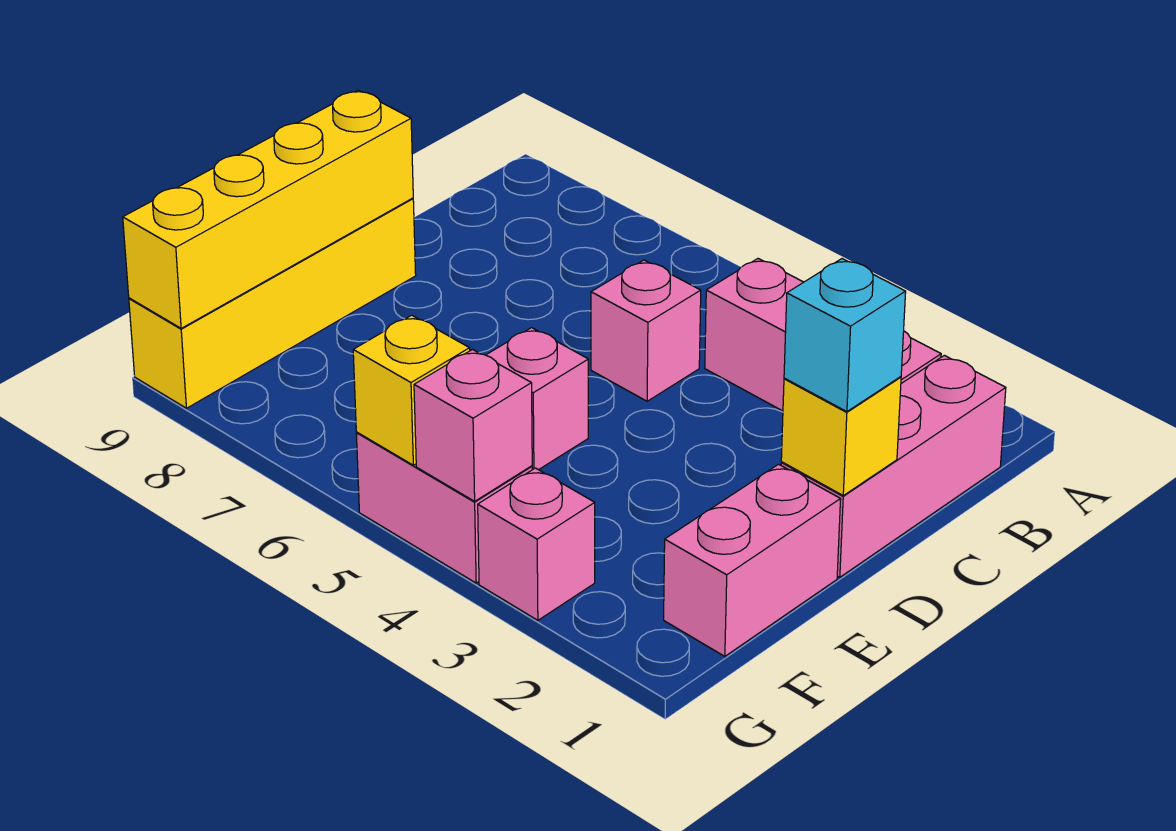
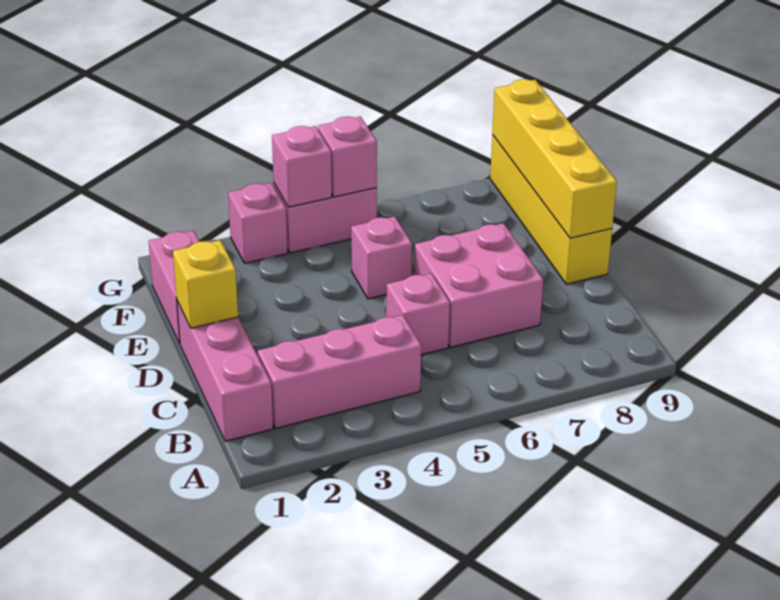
none -> pink 2x2 brick [414,223,543,347]
cyan 1x1 brick [784,259,906,412] -> none
yellow 1x1 brick [353,315,470,465] -> pink 1x1 brick [318,116,377,197]

